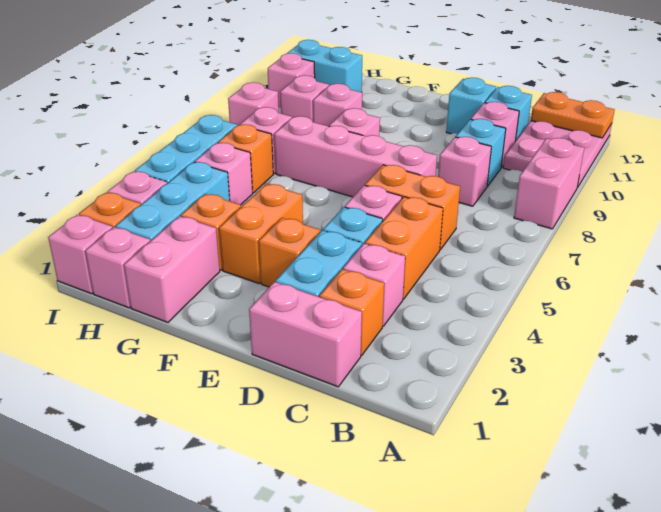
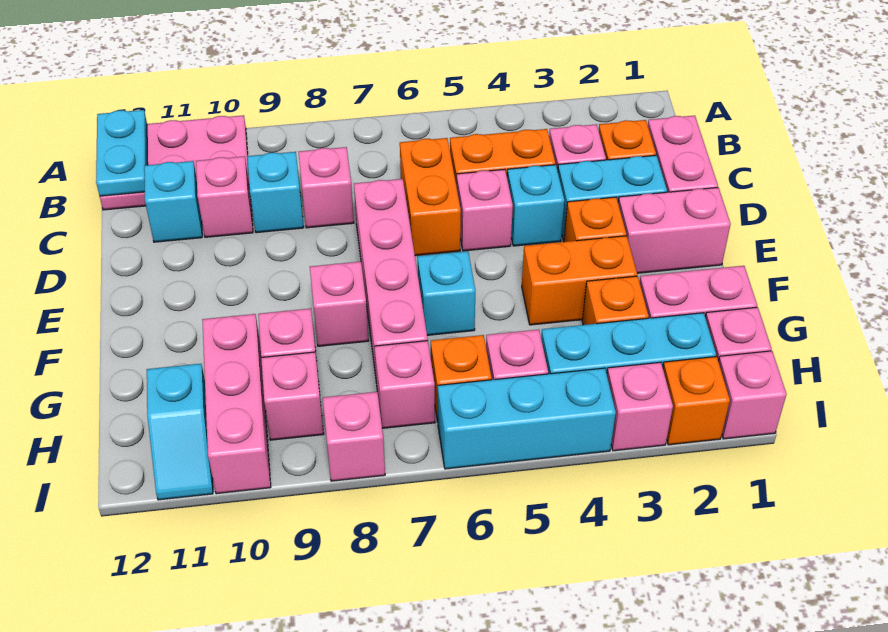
pink 1x2 brick [514,138,584,229] -> pink 1x2 brick moved to [618,187,731,273]
orange 1x2 plate [531,92,615,138] -> cyan 1x2 plate [96,110,148,196]
cyan 1x1 brick [446,77,496,134] -> cyan 1x1 brick moved to [417,251,476,335]
cyan 1x2 brick [287,40,362,92] -> cyan 1x2 slope [147,364,213,500]
pink 1x1 brick [268,53,315,108] -> pink 1x3 brick [202,314,271,494]

